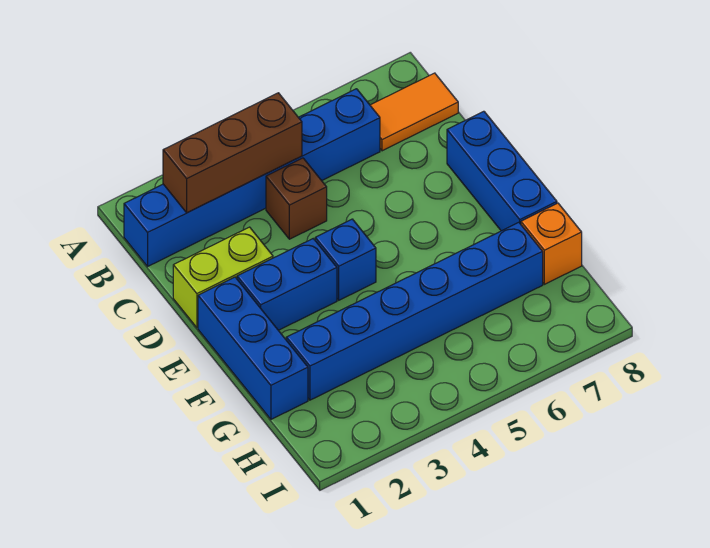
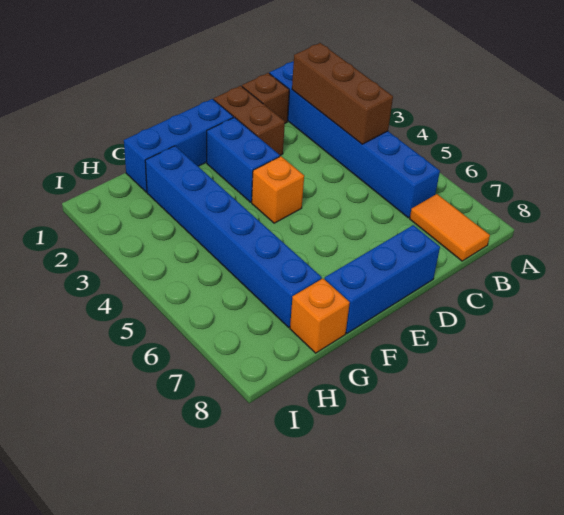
brown 1x1 brick [266,158,327,239] -> brown 1x1 brick moved to [242,73,289,123]
lime 1x2 brick [173,227,273,328] -> brown 1x2 brick [214,86,285,155]
blue 1x1 brick [315,219,376,300] -> orange 1x1 brick [252,156,304,223]

